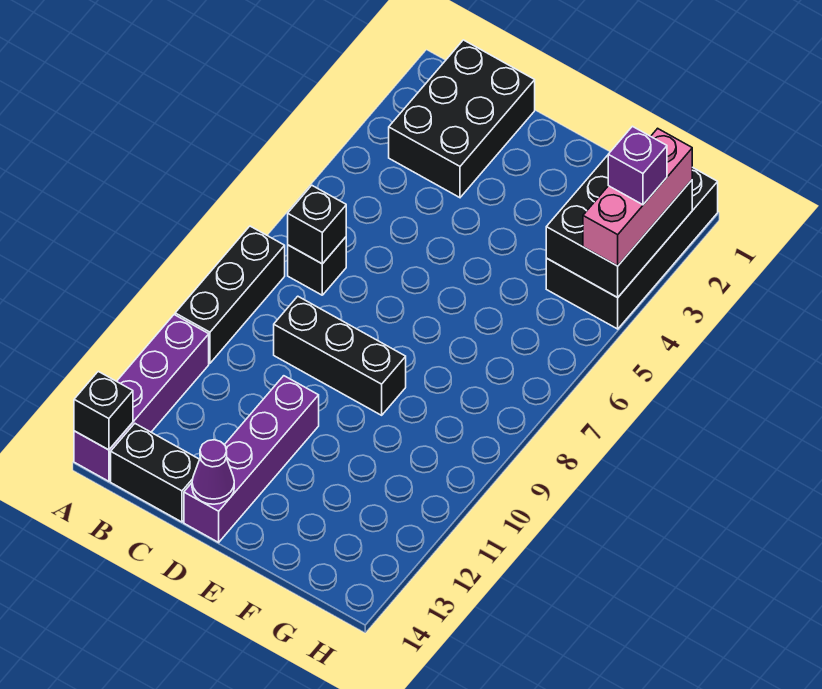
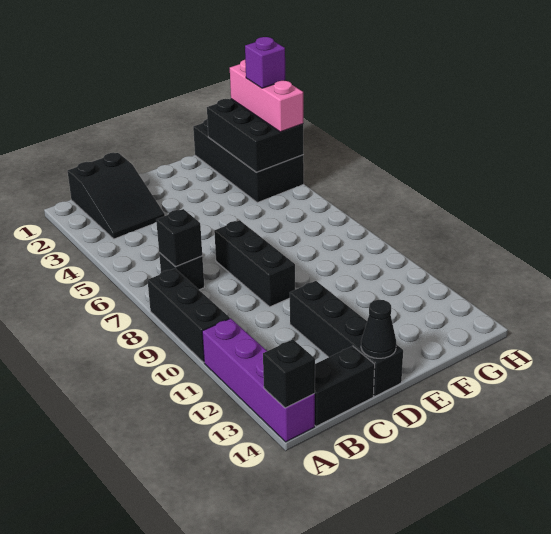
black 2x3 brick [389,40,535,198] -> black 2x3 slope [68,153,165,239]
black 1x3 brick [274,296,406,415] -> black 1x3 brick turned to [214,220,295,307]
purple 1x4 brick [184,376,319,542] -> black 1x4 brick [290,281,403,396]
purple 1x1 cone [192,440,234,504] -> black 1x1 cone [361,300,396,358]

